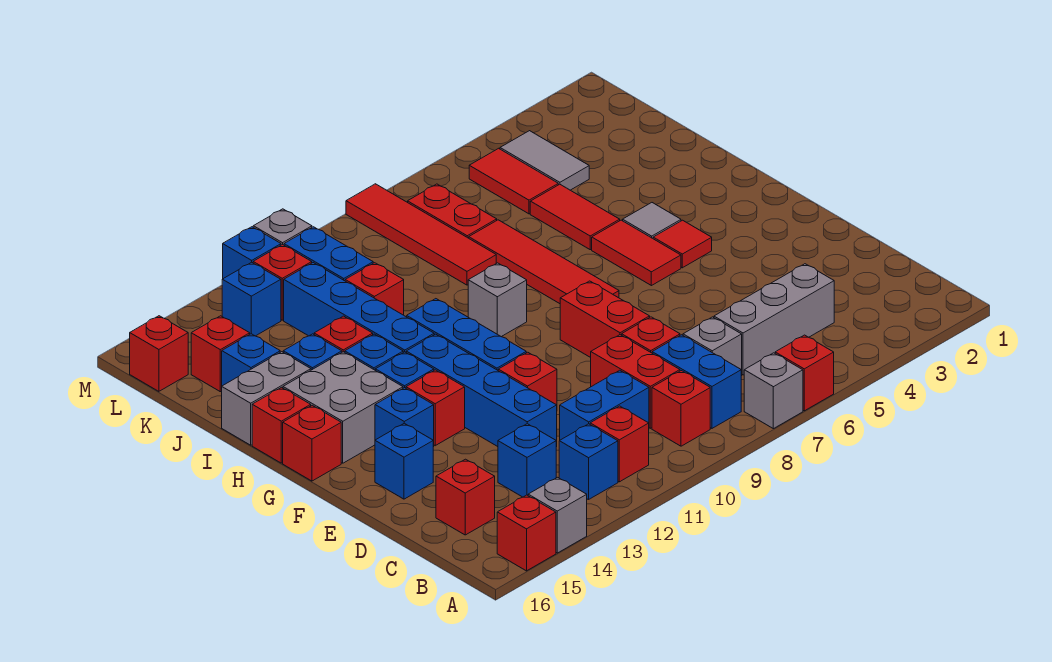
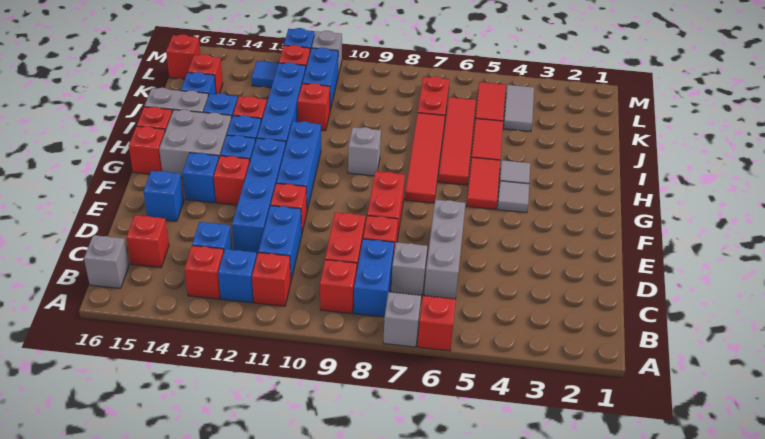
grey 1x1 brick [528,477,587,553] -> grey 1x1 brick moved to [84,235,129,288]
red 1x1 brick [497,495,556,571] -> red 1x1 brick moved to [184,246,224,299]
grey 1x3 brick [714,264,834,375] -> grey 1x3 brick turned to [424,200,465,299]
blue 1x2 brick [560,370,649,440] -> blue 1x2 brick turned to [258,206,302,280]
red 1x1 tile [653,220,712,268] -> grey 1x1 tile [498,181,529,213]
red 1x4 tile [346,184,496,285] -> red 1x4 tile moved to [438,97,476,185]
blue 1x1 brick [222,262,281,336] -> blue 1x1 tile [252,61,278,88]

